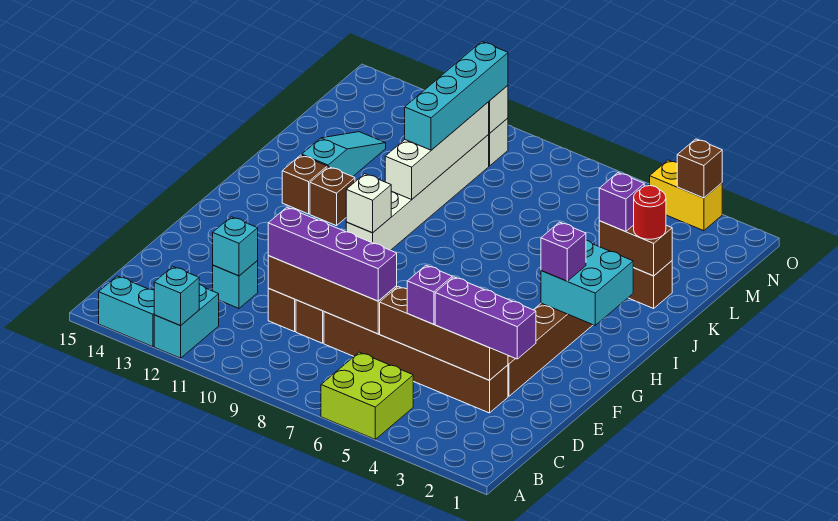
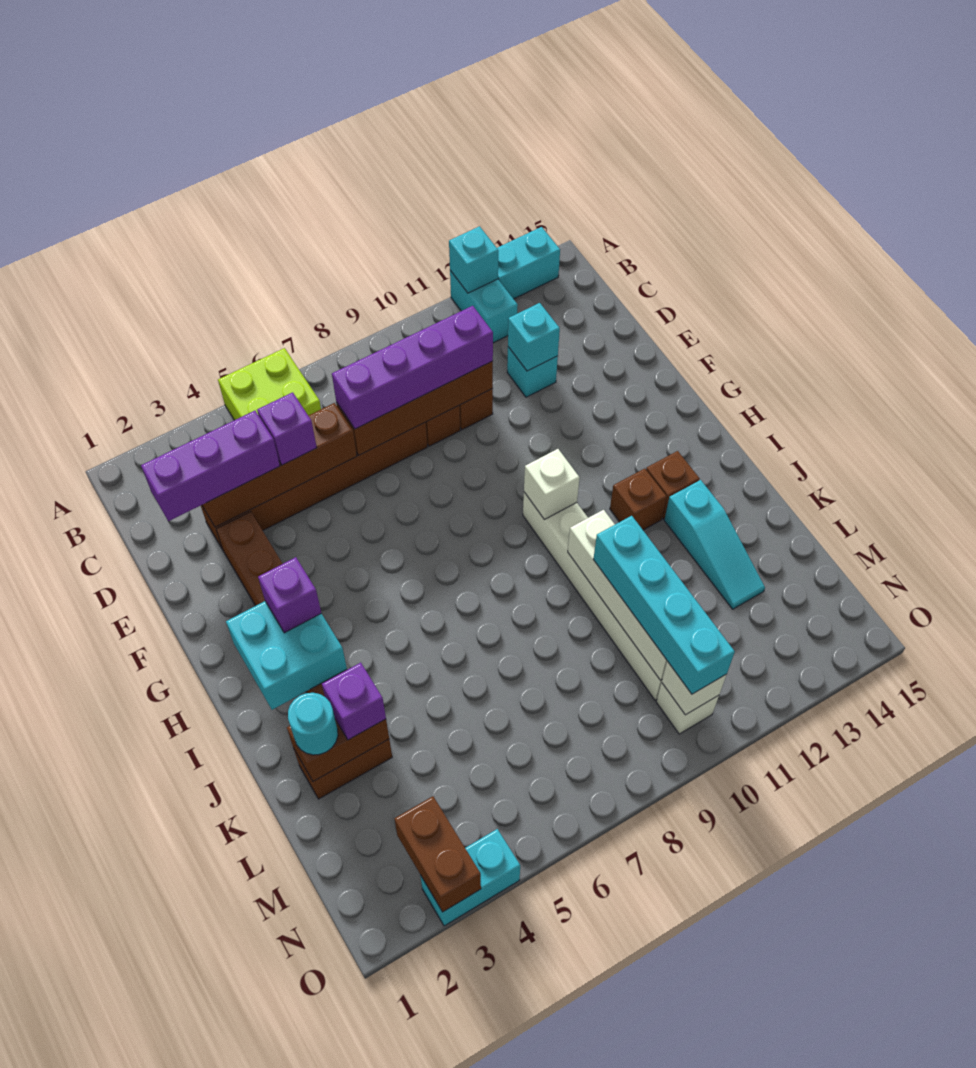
red 1x1 round brick [634,186,666,239] -> cyan 1x1 round brick [288,693,338,755]
yellow 1x2 brick [650,160,722,231] -> cyan 1x2 brick [420,829,520,926]
brown 1x1 brick [677,139,722,198] -> brown 1x2 brick [394,796,481,912]

